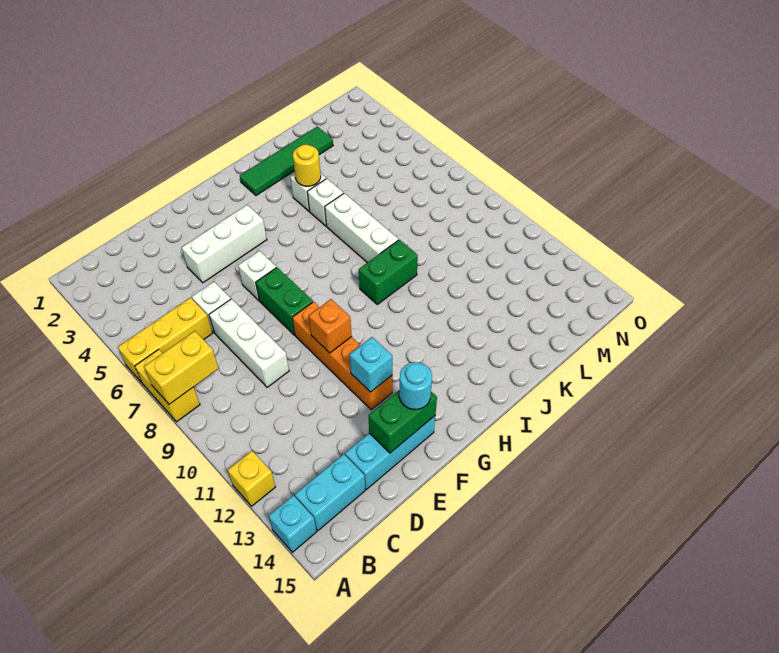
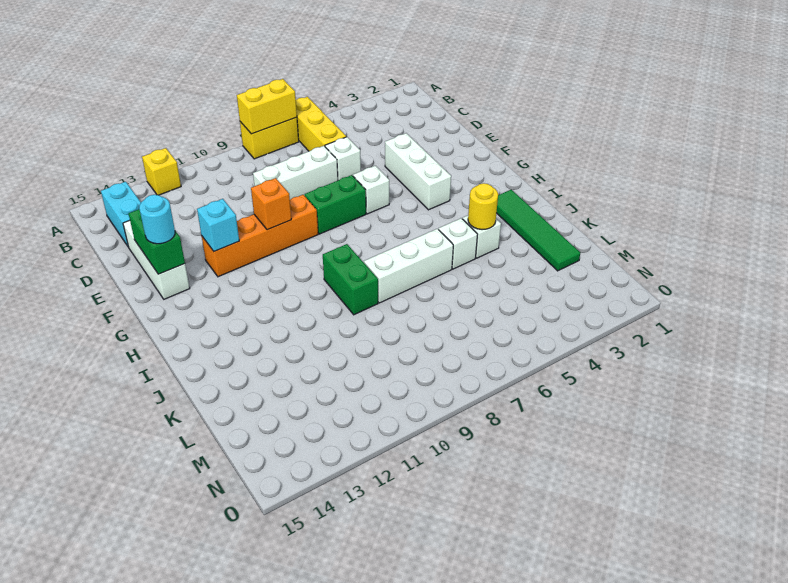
yellow 1x2 brick [144,331,219,404] -> yellow 1x2 brick turned to [237,79,297,134]
cyan 1x1 brick [269,495,317,552] -> none
cyan 1x3 brick [345,416,435,489] -> white 1x3 brick [123,220,190,299]

